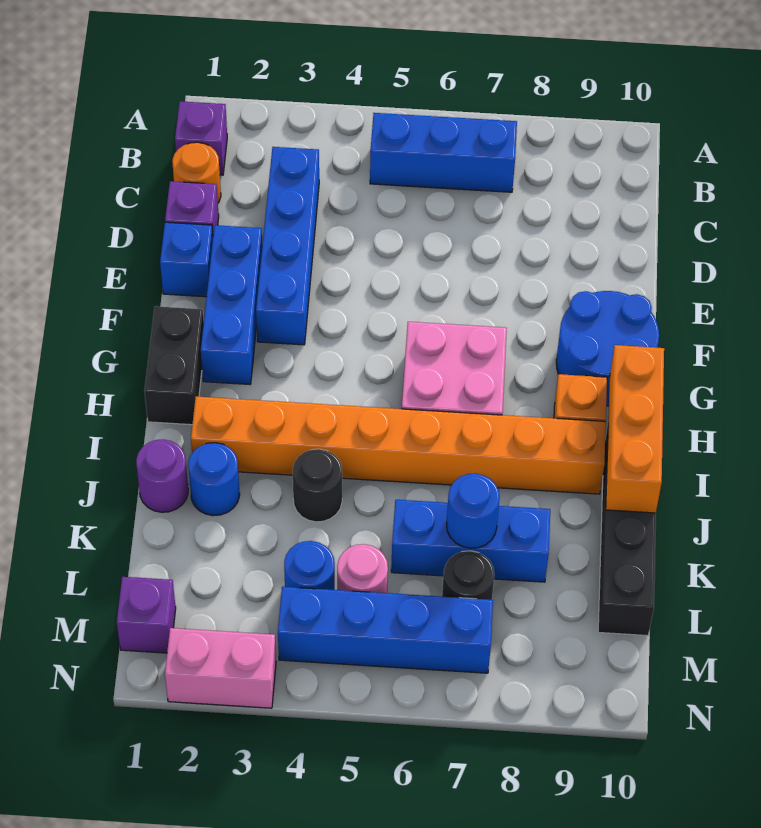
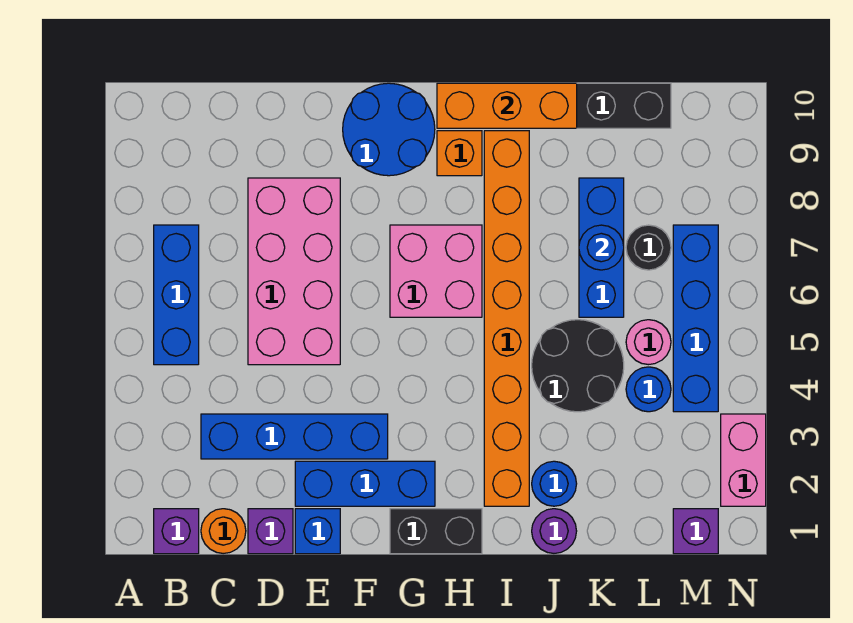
none -> pink 2x4 brick [248,178,340,365]
black 1x1 round brick [293,449,342,522] -> black 2x2 round brick [532,320,624,412]

